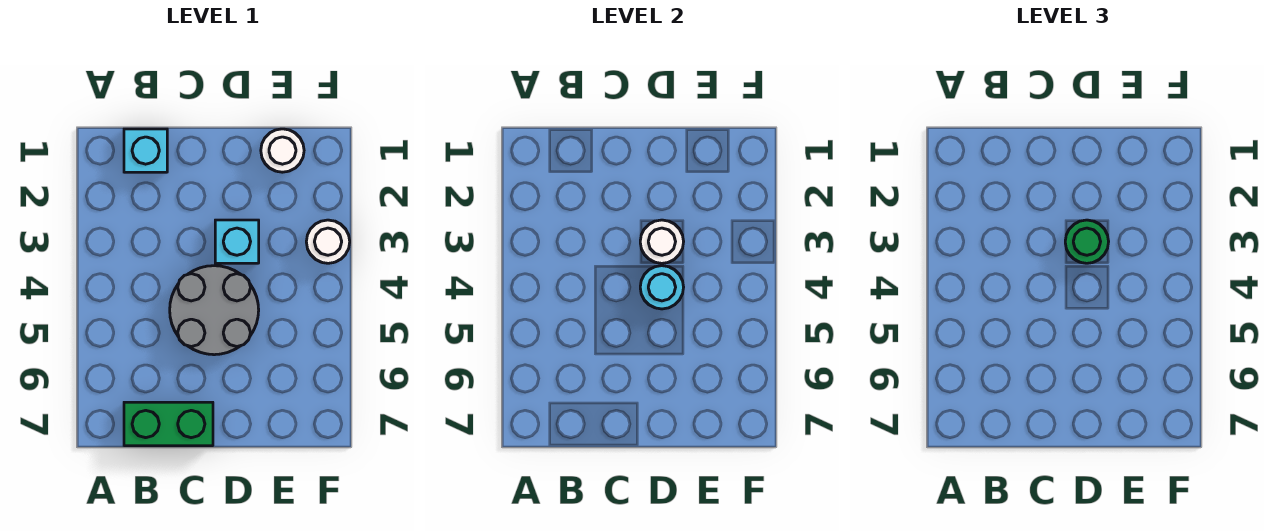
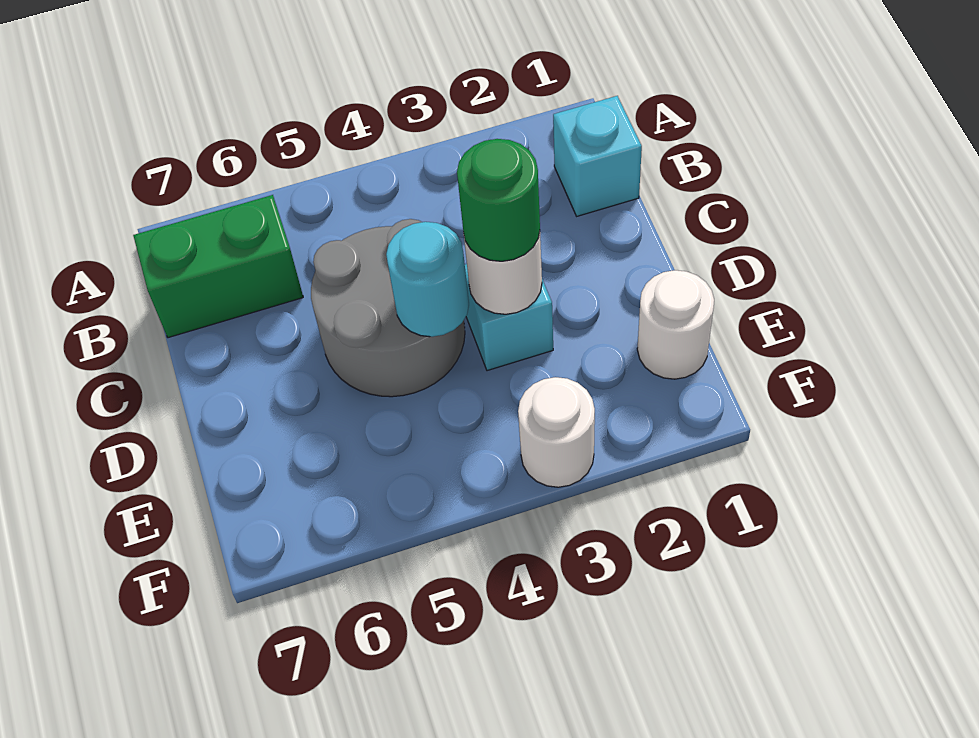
green 1x2 brick [124,402,213,446] -> green 1x2 brick turned to [133,195,303,338]

